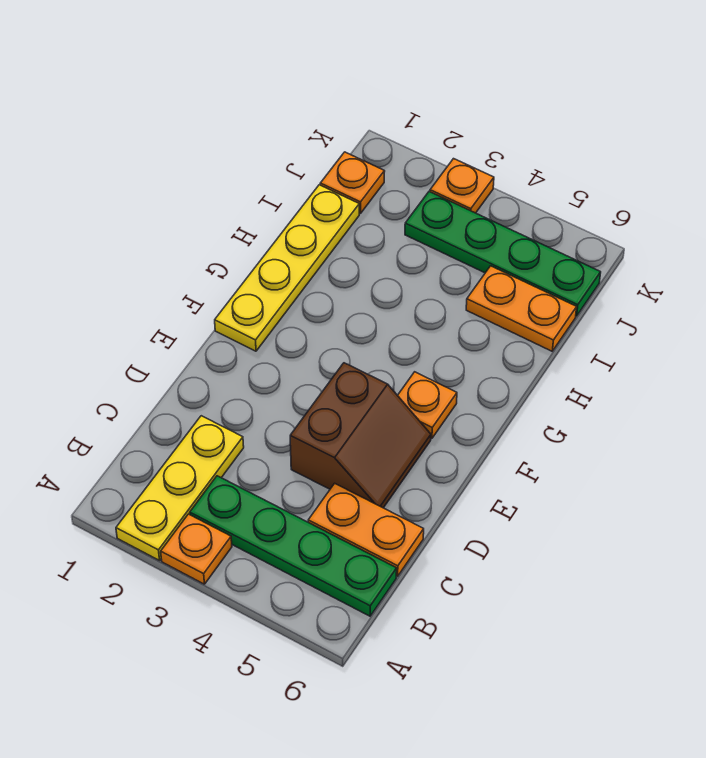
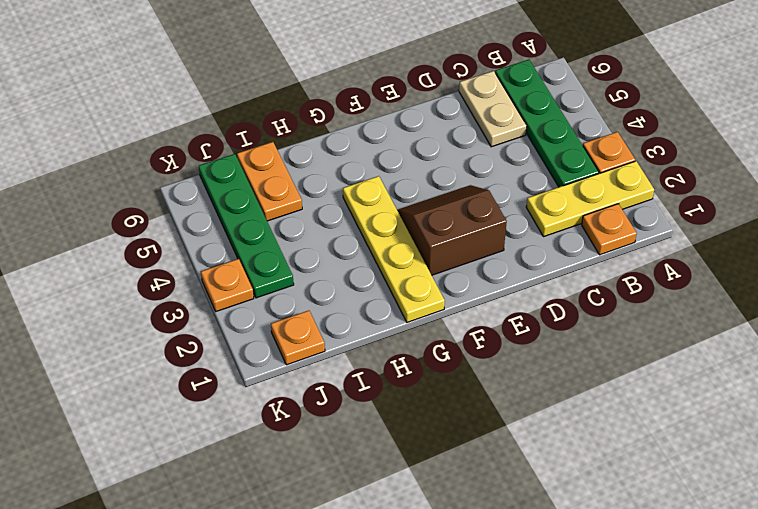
orange 1x2 plate [308,483,424,576] -> tan 1x2 plate [459,71,527,147]
brown 2x2 slope [290,363,431,508] -> brown 2x2 slope moved to [397,185,507,275]
yellow 1x4 plate [215,185,359,351] -> yellow 1x4 plate turned to [343,176,445,322]
orange 1x1 plate [397,372,457,439] -> orange 1x1 plate moved to [582,204,637,255]

